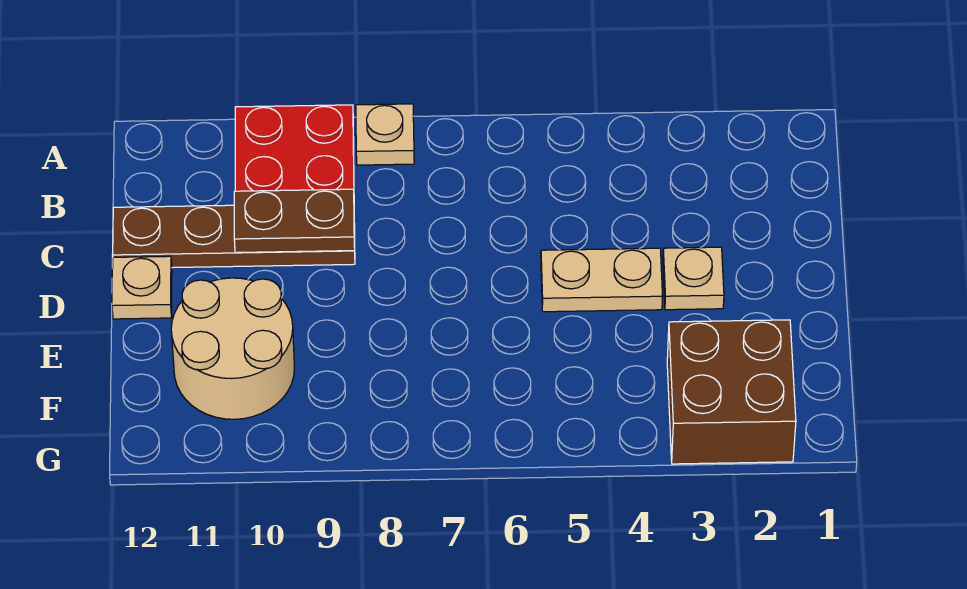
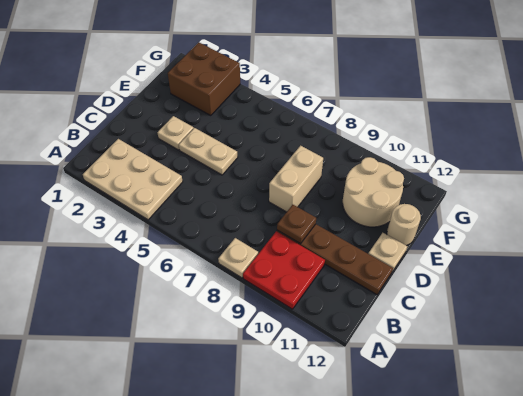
none -> tan 2x3 plate [83,139,183,220]
brown 1x2 plate [234,189,355,253] -> brown 1x1 plate [277,205,316,244]
none -> tan 1x2 brick [269,146,323,212]
none -> tan 1x1 round brick [387,204,421,246]

